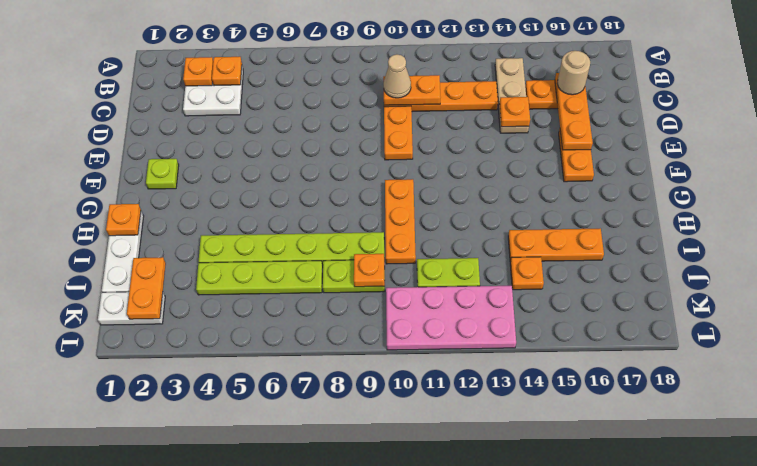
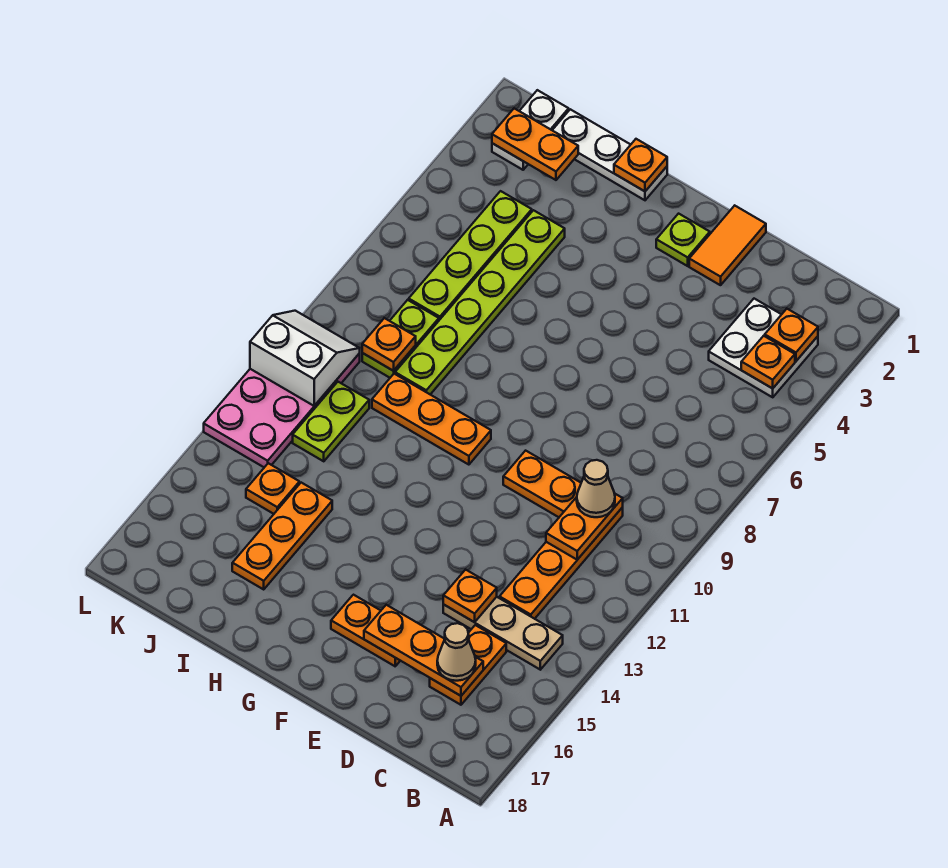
tan 1x1 round brick [557,51,590,95] -> tan 1x1 cone [437,623,476,681]
none -> orange 1x2 tile [689,206,766,285]
none -> white 2x2 slope [250,311,360,406]

